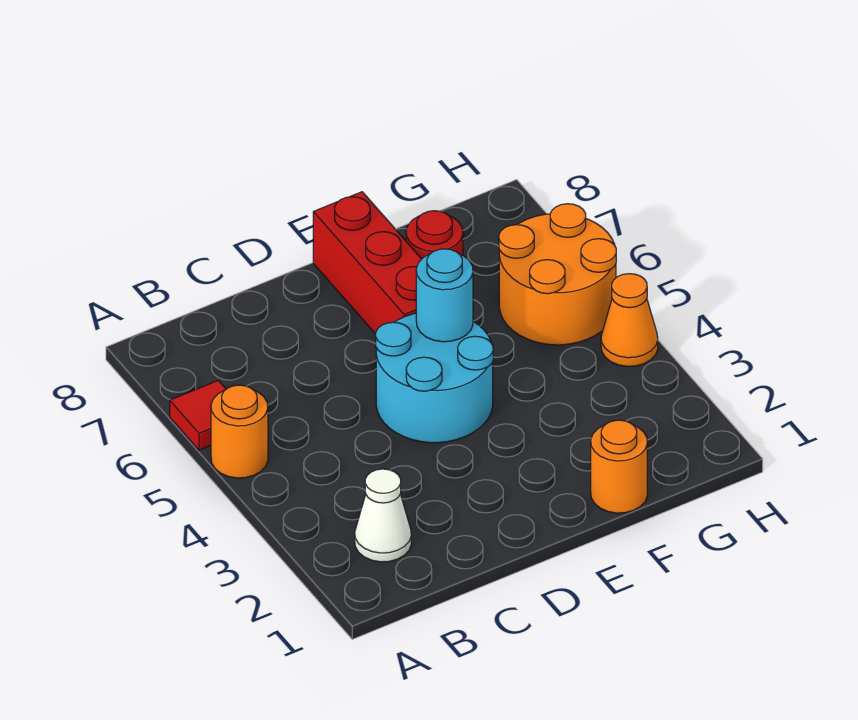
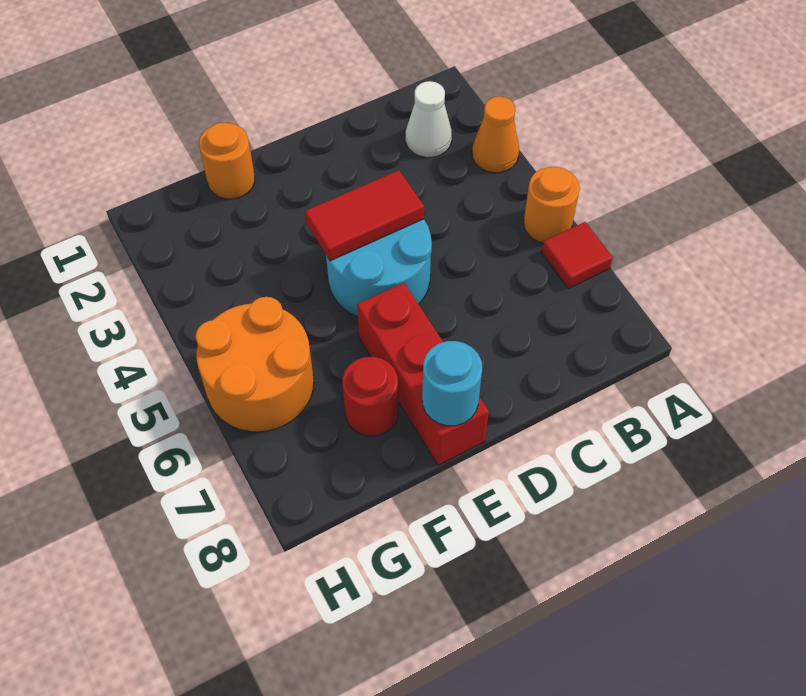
none -> red 1x2 tile [305,170,424,261]
cyan 1x1 round brick [416,249,473,342] -> cyan 1x1 round brick moved to [422,341,482,426]
orange 1x1 cone [601,274,658,366] -> orange 1x1 cone moved to [472,96,519,173]

